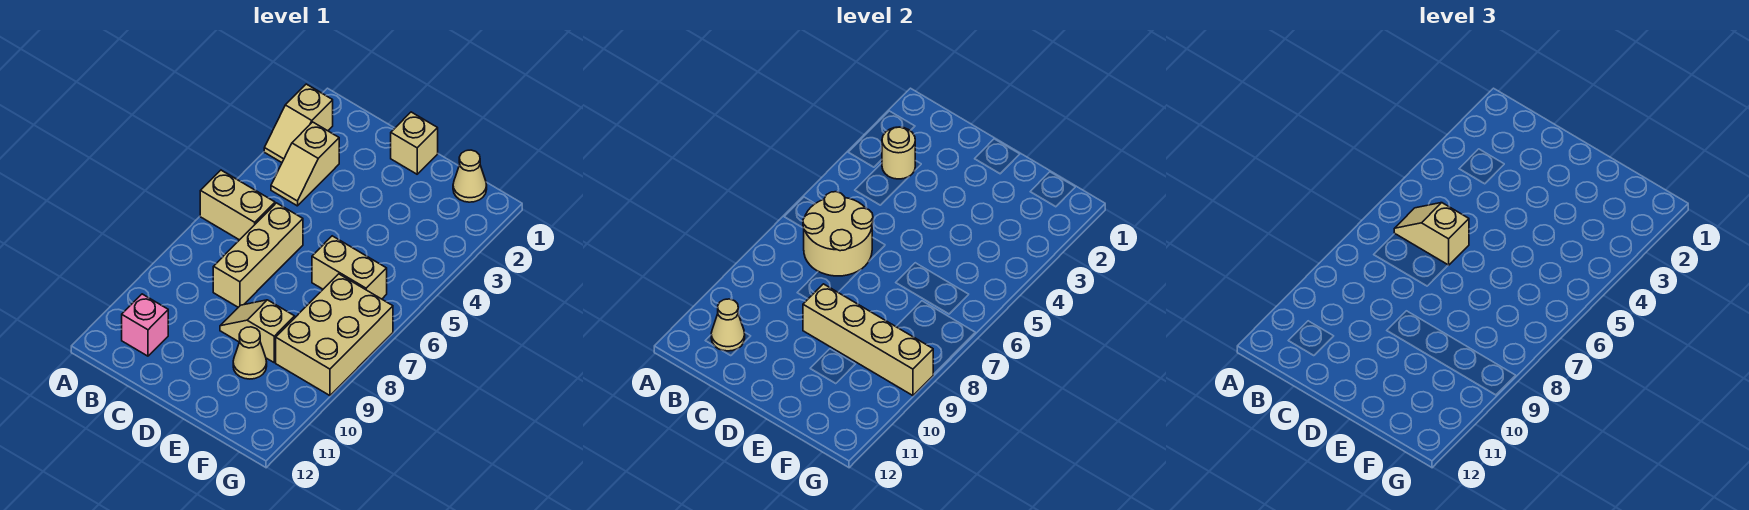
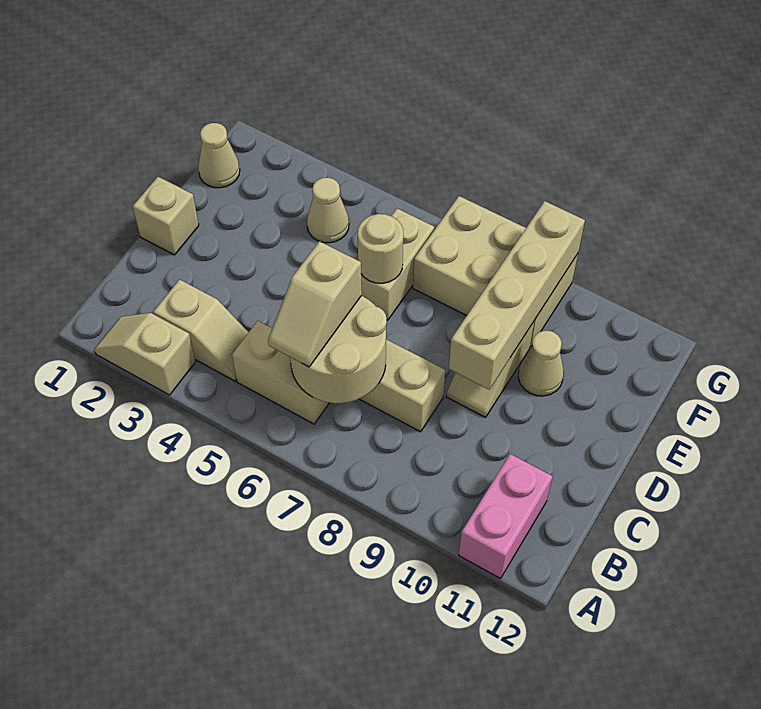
tan 1x2 slope [264,84,333,162] -> tan 1x2 slope turned to [94,313,195,395]
tan 1x2 brick [200,170,275,240] -> tan 1x2 brick turned to [232,321,329,424]
tan 1x1 round brick [882,127,915,179] -> tan 1x1 round brick moved to [358,214,403,283]
pink 1x1 brick [122,294,168,356] -> pink 1x2 brick [459,454,553,579]
tan 1x1 cone [711,299,745,351] -> tan 1x1 cone moved to [307,178,349,243]

